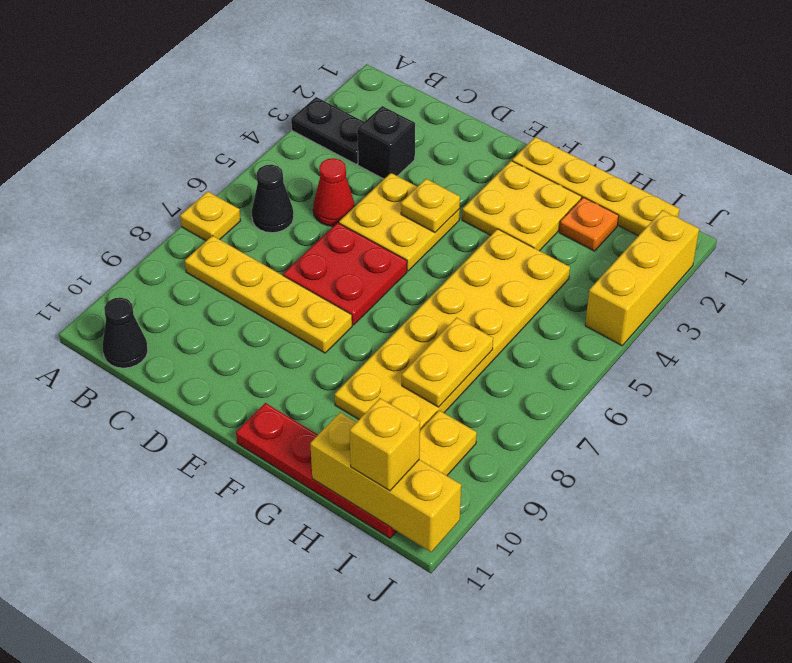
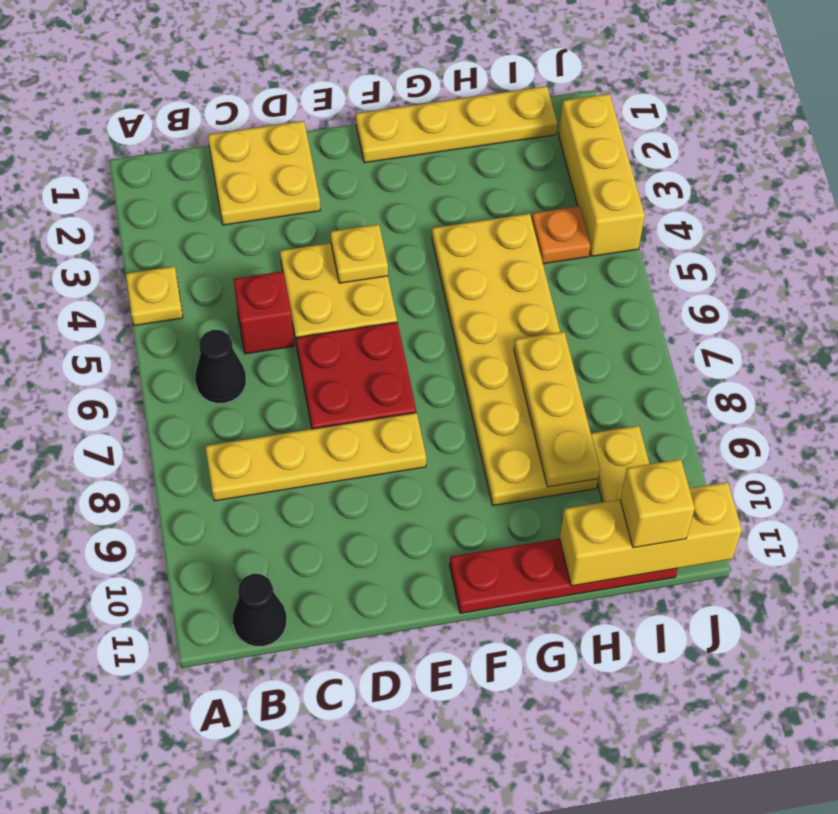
black 1x2 plate [291,97,364,165] -> none
yellow 1x1 plate [180,191,241,241] -> yellow 1x1 plate moved to [126,266,183,326]
black 1x1 brick [357,106,415,179] -> none
red 1x1 cone [313,158,355,226] -> red 1x1 brick [233,271,294,354]
yellow 2x2 plate [462,161,582,251] -> yellow 2x2 plate moved to [208,121,320,225]
orange 1x1 plate [559,197,619,251] -> orange 1x1 plate moved to [532,206,590,264]
yellow 1x2 plate [402,318,493,407] -> yellow 1x3 plate [514,332,600,487]

